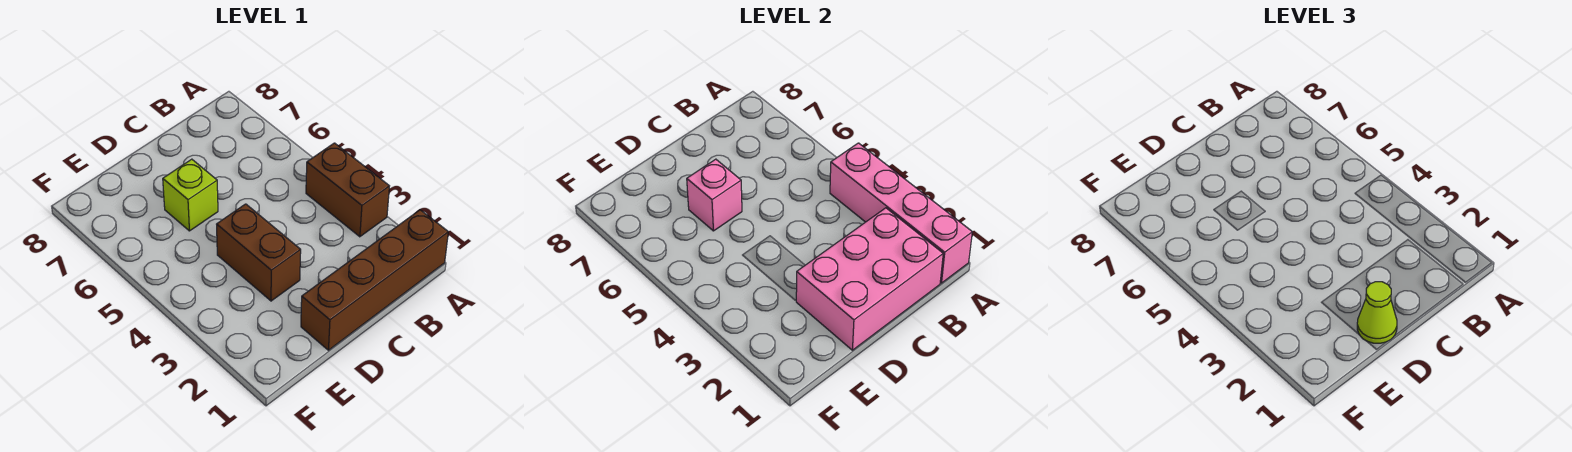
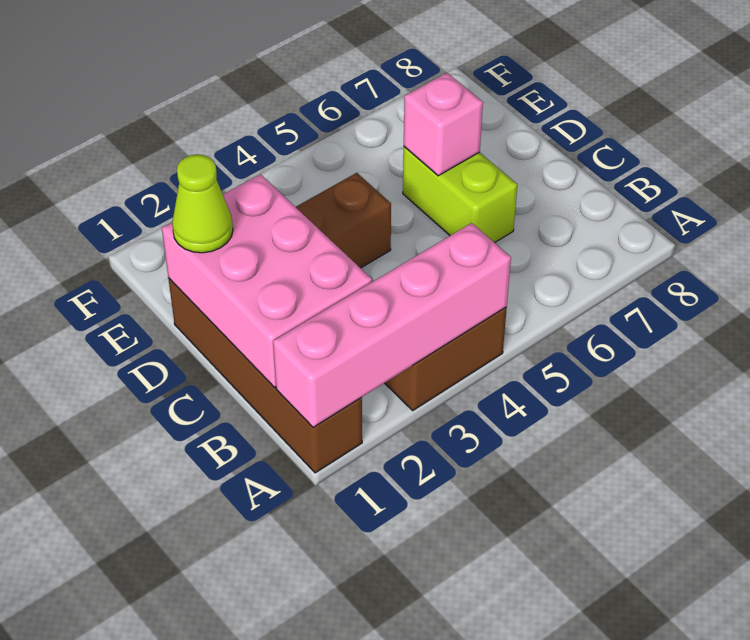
lime 1x1 brick [163,159,218,231] -> lime 1x2 brick [403,147,517,243]

